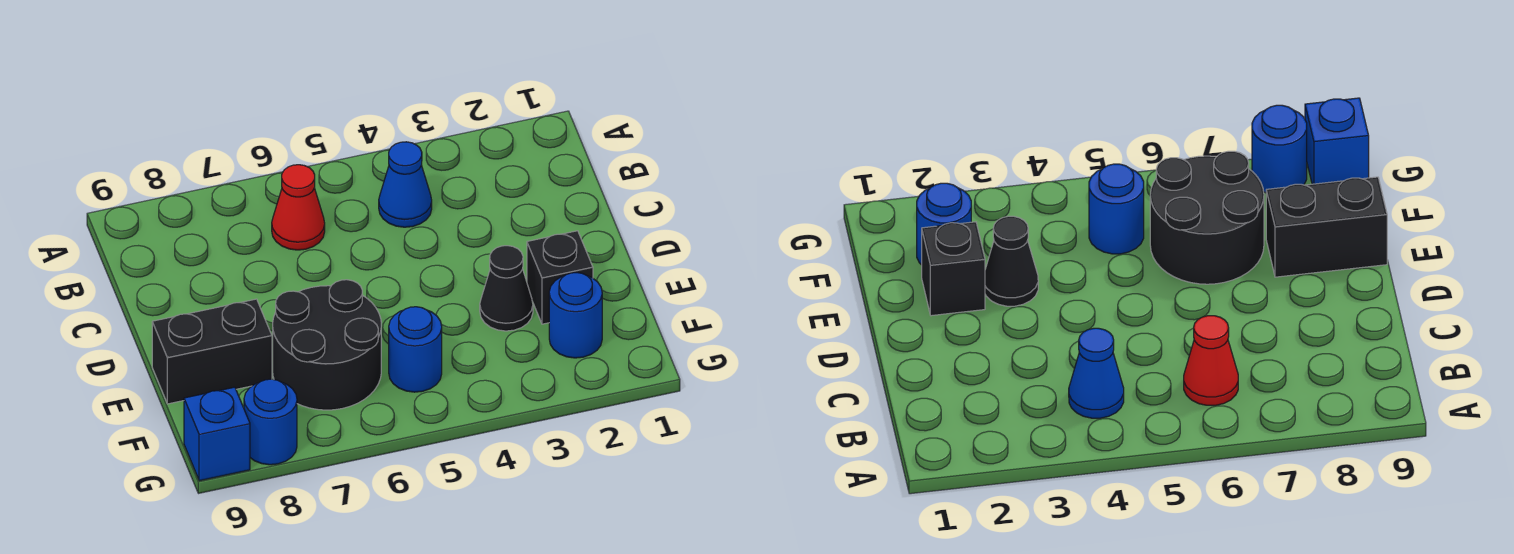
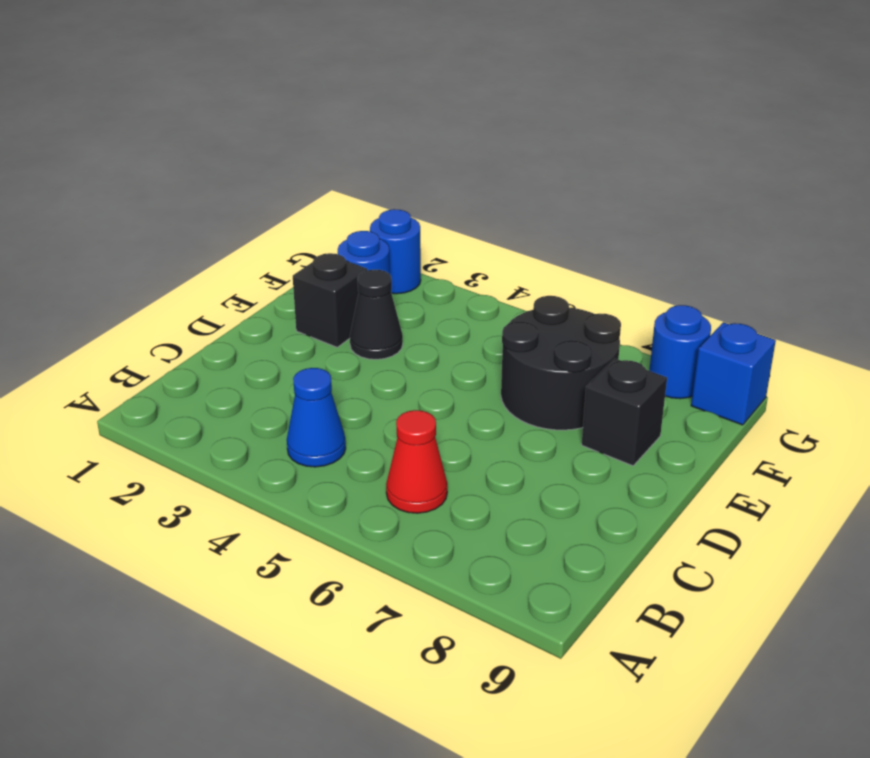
black 1x2 brick [152,299,272,404] -> black 1x1 brick [582,359,667,466]
blue 1x1 round brick [389,307,442,392] -> blue 1x1 round brick moved to [370,209,421,294]

